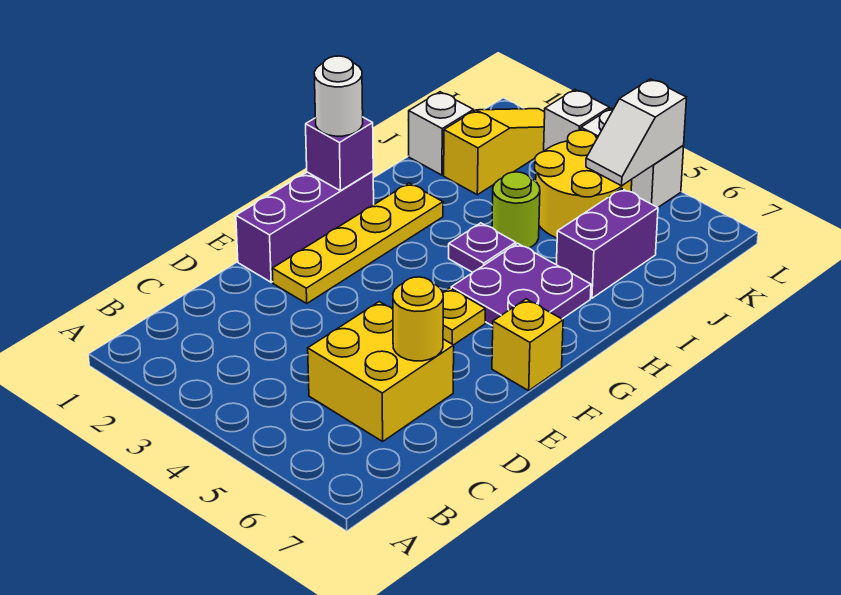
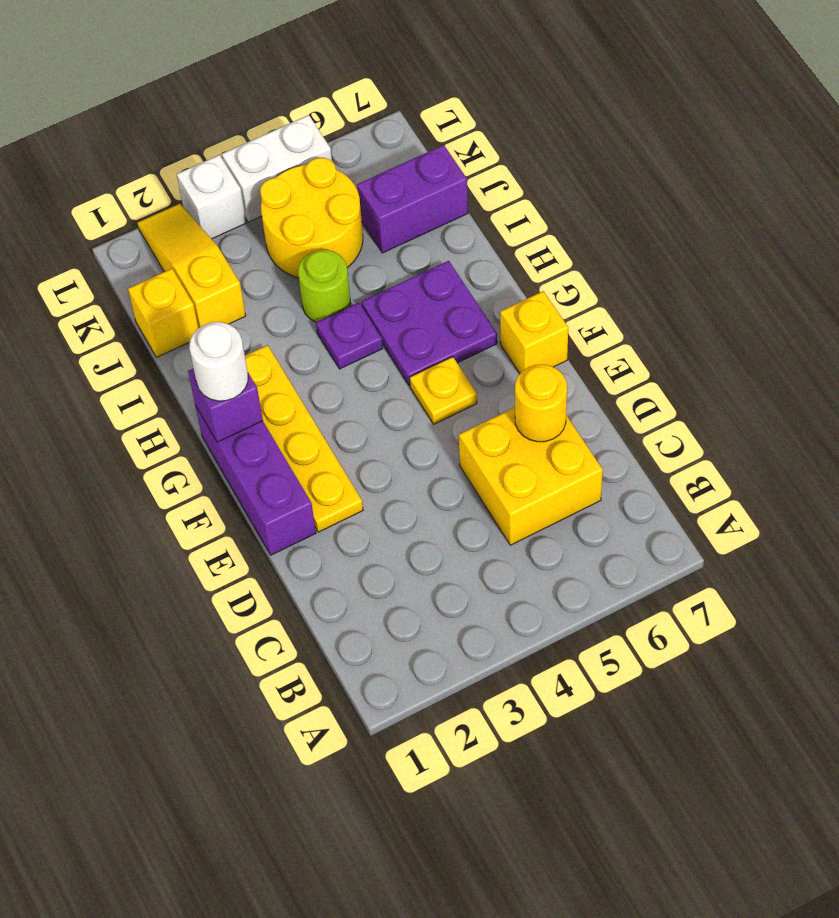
purple 1x2 brick [556,189,658,298] -> purple 1x2 brick turned to [357,145,468,253]
white 1x1 brick [409,92,474,175] -> yellow 1x1 brick [128,269,198,357]
white 1x2 slope [586,79,687,186] -> none

